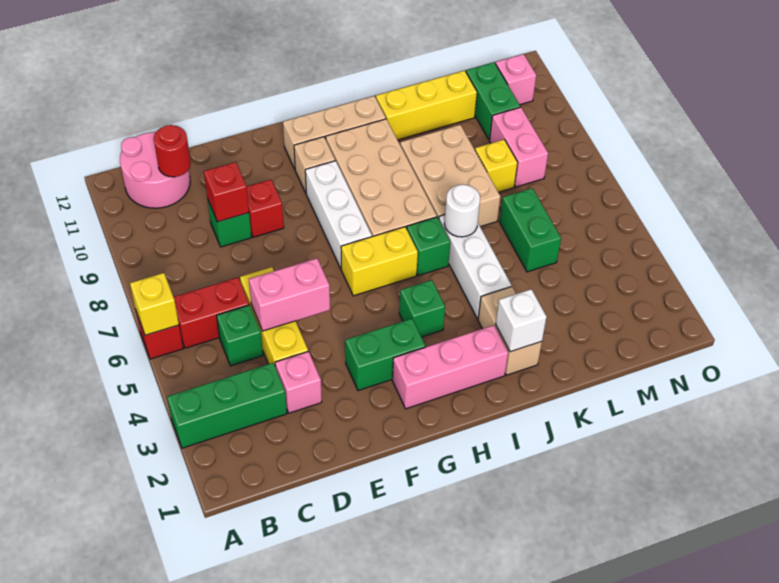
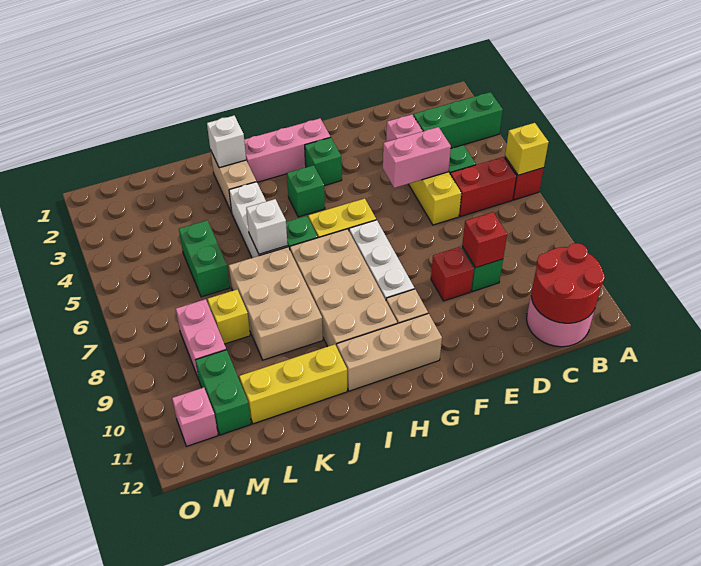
red 1x1 round brick [154,125,191,177] -> red 2x2 round brick [531,243,605,323]
green 1x2 brick [345,319,425,391] -> green 1x1 brick [305,137,342,186]
white 1x1 round brick [444,184,480,237] -> white 1x1 brick [246,199,288,254]

